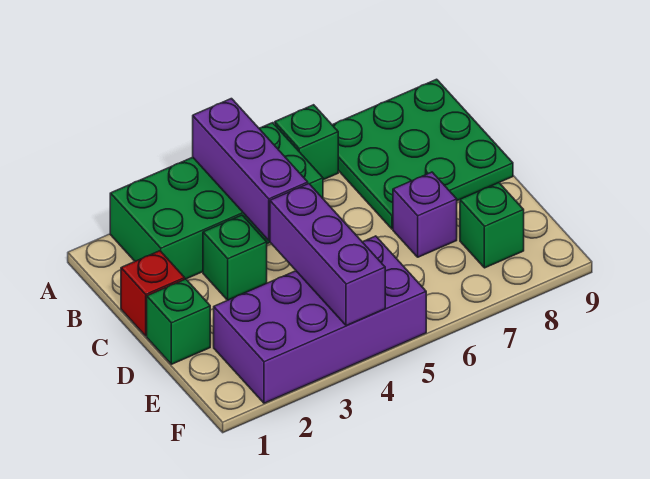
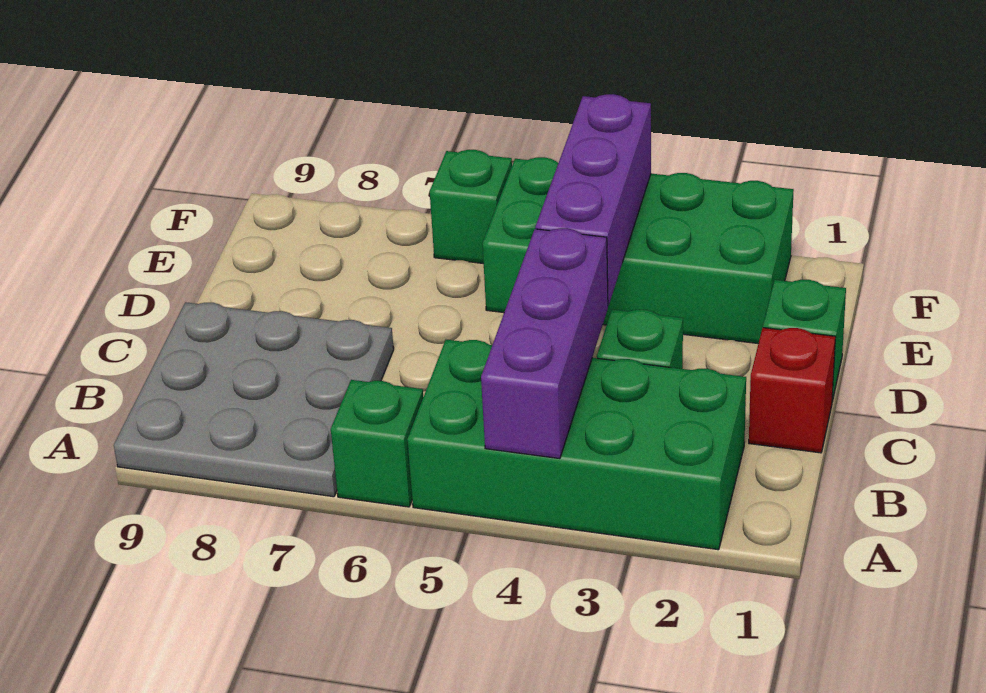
green 3x3 plate [333,79,513,229] -> grey 3x3 plate [114,302,394,497]
purple 1x1 brick [393,172,457,257] -> none
purple 2x4 brick [214,236,426,403] -> green 2x4 brick [483,157,794,344]
green 1x1 brick [460,183,524,268] -> green 1x1 brick moved to [430,150,512,264]

